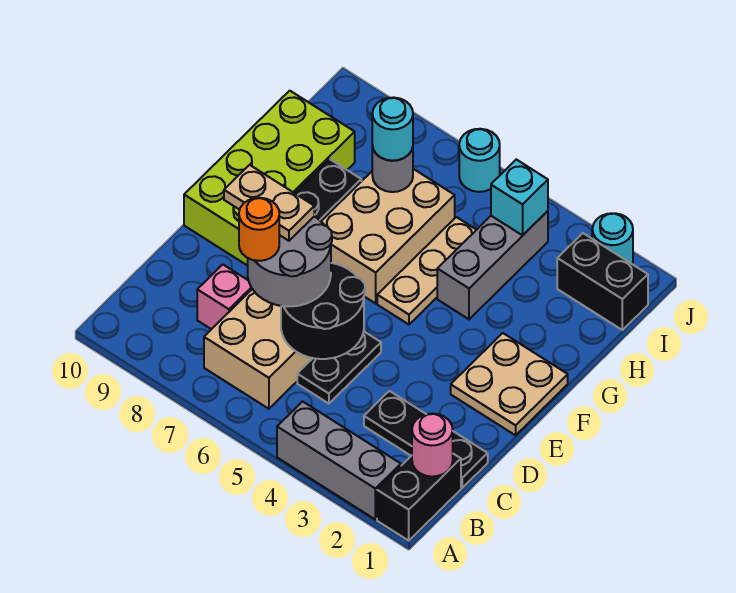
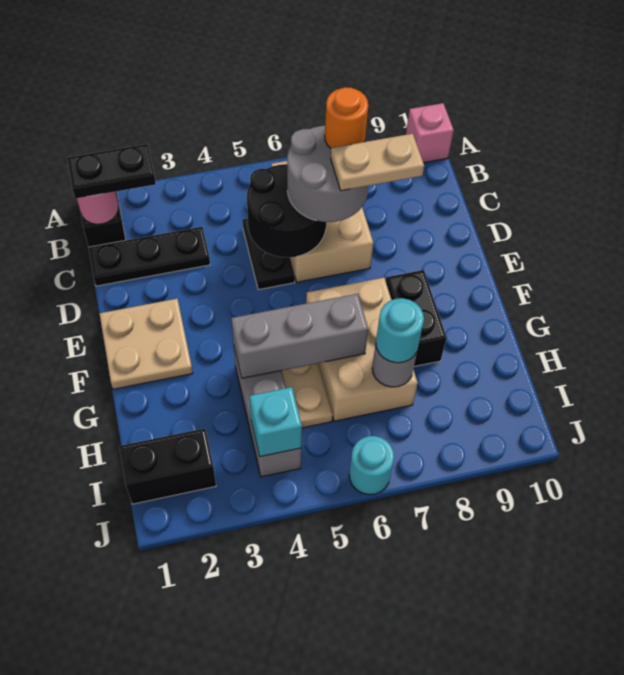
grey 1x3 brick [277,402,401,519] -> grey 1x3 brick moved to [231,294,368,378]
none -> black 1x2 plate [67,144,156,199]
pink 1x1 brick [197,264,252,329] -> pink 1x1 brick moved to [406,103,454,163]
lime 2x4 brick [184,91,355,266] -> none
cyan 1x1 round brick [592,213,633,264] -> none

